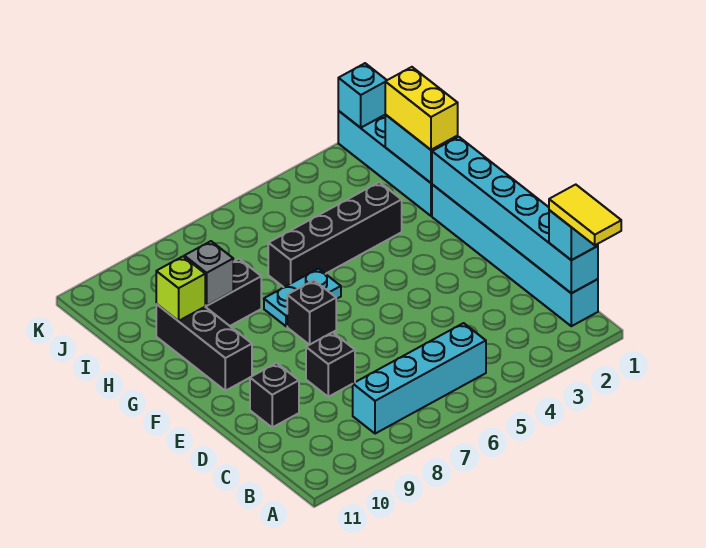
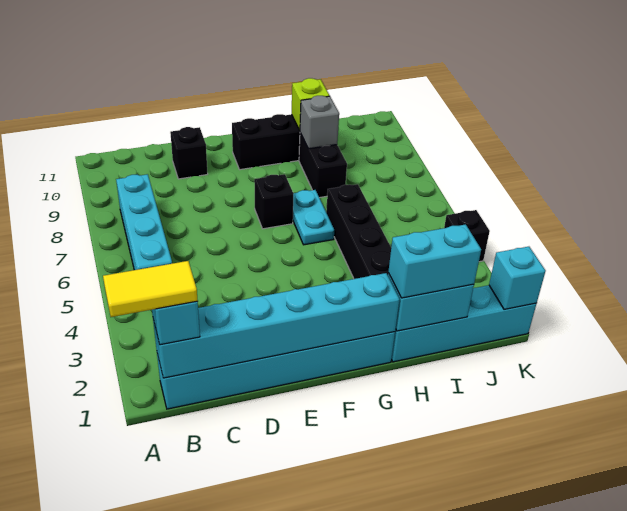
black 1x1 brick [306,332,355,397] -> black 1x1 brick moved to [444,210,490,262]
yellow 1x2 brick [385,67,458,150] -> cyan 1x2 brick [388,224,481,298]

